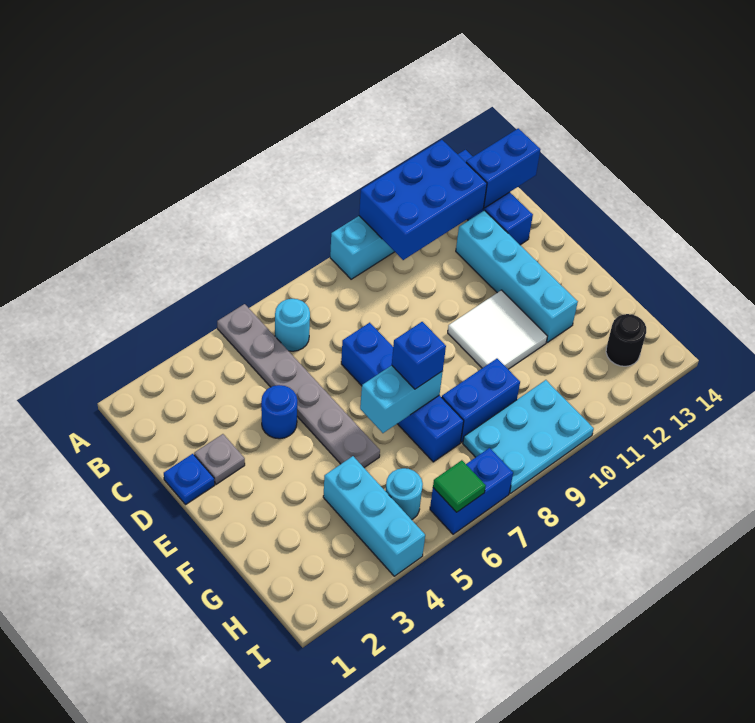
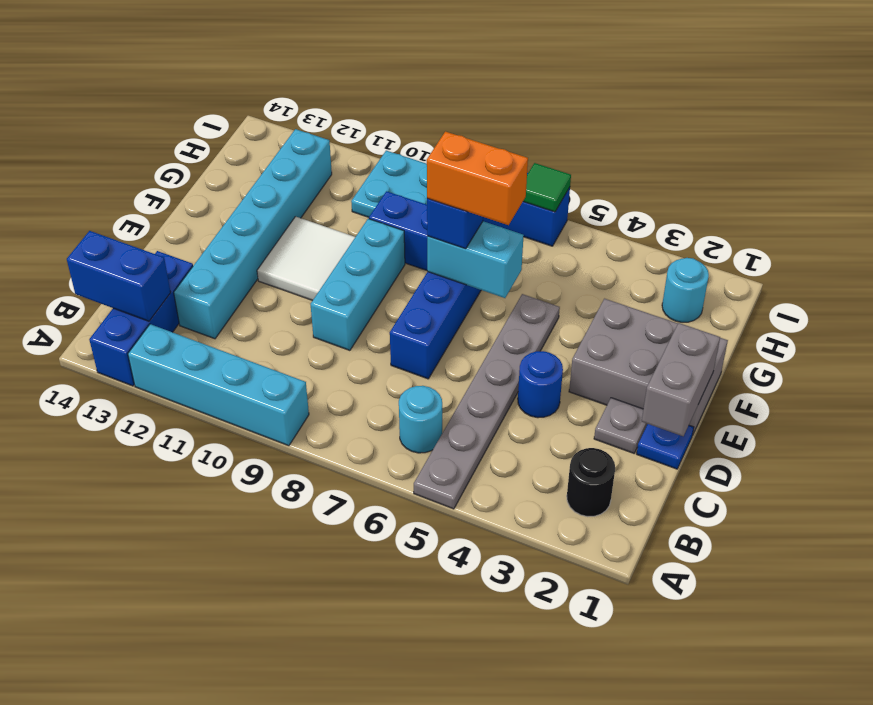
blue 2x3 brick [359,140,487,260] -> none
cyan 1x4 brick [456,210,578,342] -> cyan 1x6 brick [174,129,332,339]
none -> grey 1x2 brick [642,323,720,436]
none -> grey 2x3 brick [569,299,728,436]
none -> orange 1x2 brick [427,132,528,225]
cyan 1x3 brick [323,456,425,576] -> cyan 1x3 brick moved to [311,219,405,350]
cyan 1x1 round brick [386,468,423,520] -> cyan 1x1 round brick moved to [662,258,709,322]
black 1x1 round brick [606,314,646,366] -> black 1x1 round brick moved to [567,448,615,517]

